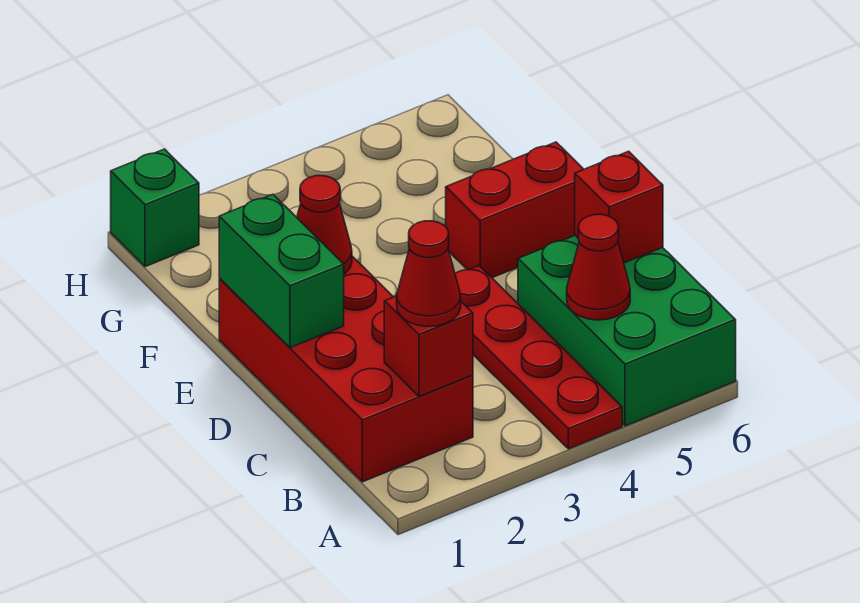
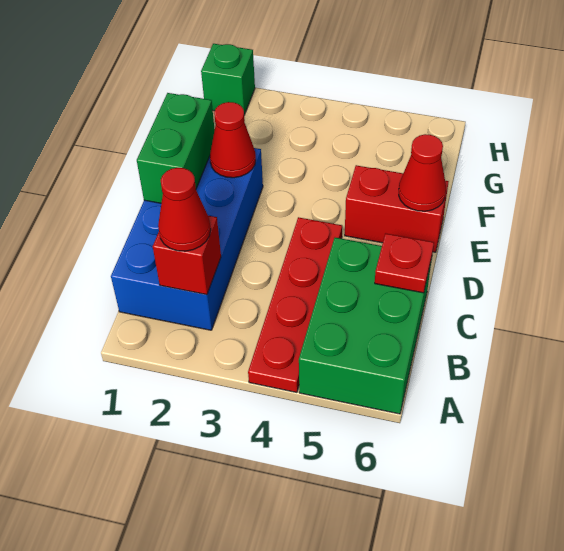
red 2x4 brick [219,256,473,482] -> blue 2x4 brick [111,148,263,330]
red 1x1 cone [567,214,630,320] -> red 1x1 cone moved to [399,134,446,211]
red 1x1 brick [575,151,663,263] -> red 1x1 plate [375,233,434,293]

